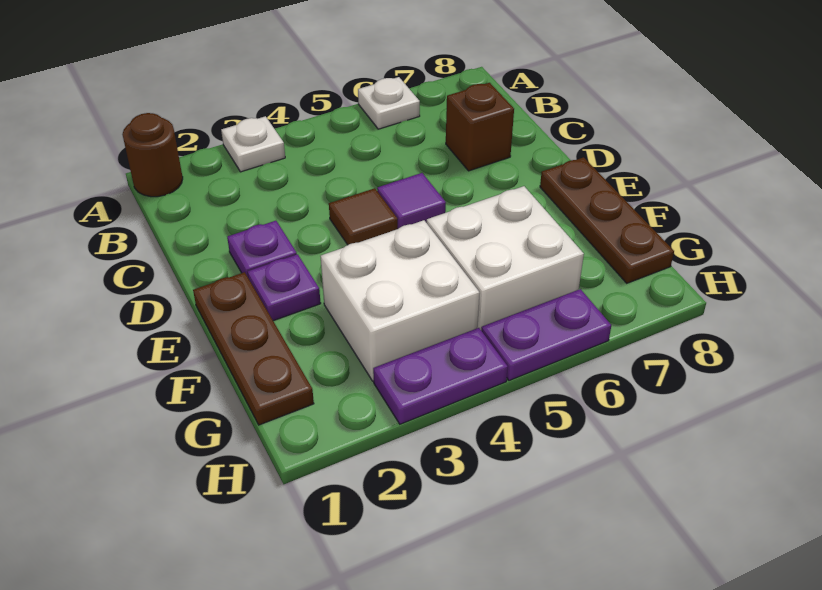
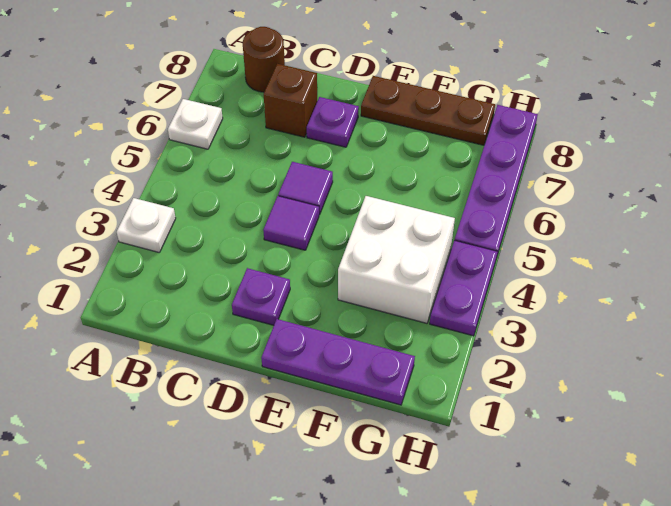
brown 1x1 round brick [122,113,183,197] -> brown 1x1 round brick moved to [243,27,285,92]
brown 1x1 tile [329,188,398,245] -> purple 1x1 tile [263,196,319,250]
brown 1x3 plate [193,272,314,425] -> purple 1x3 plate [261,319,415,405]
purple 1x1 plate [248,254,321,321] -> purple 1x1 plate moved to [307,97,359,147]
white 2x2 brick [427,186,584,330] -> none
purple 1x2 plate [481,289,611,381] -> purple 1x4 plate [455,105,538,258]

